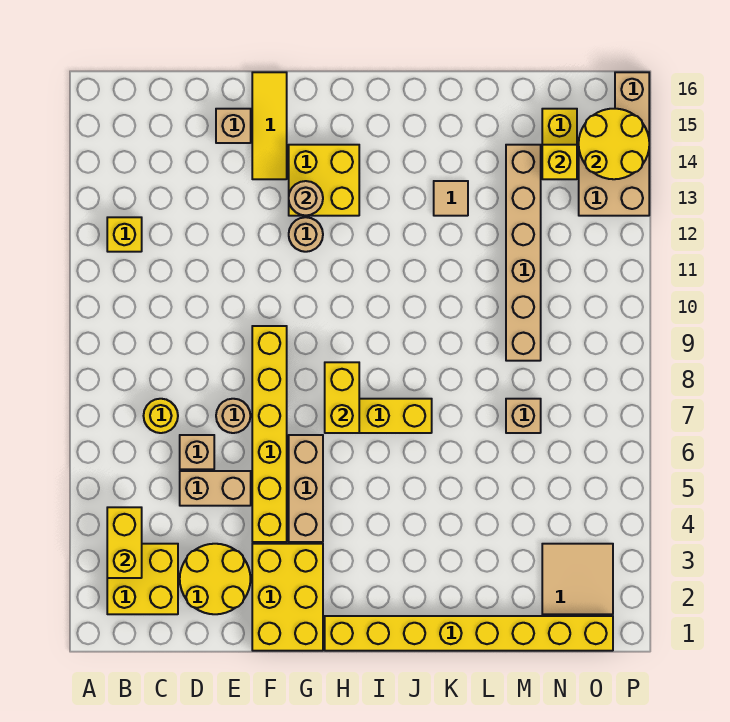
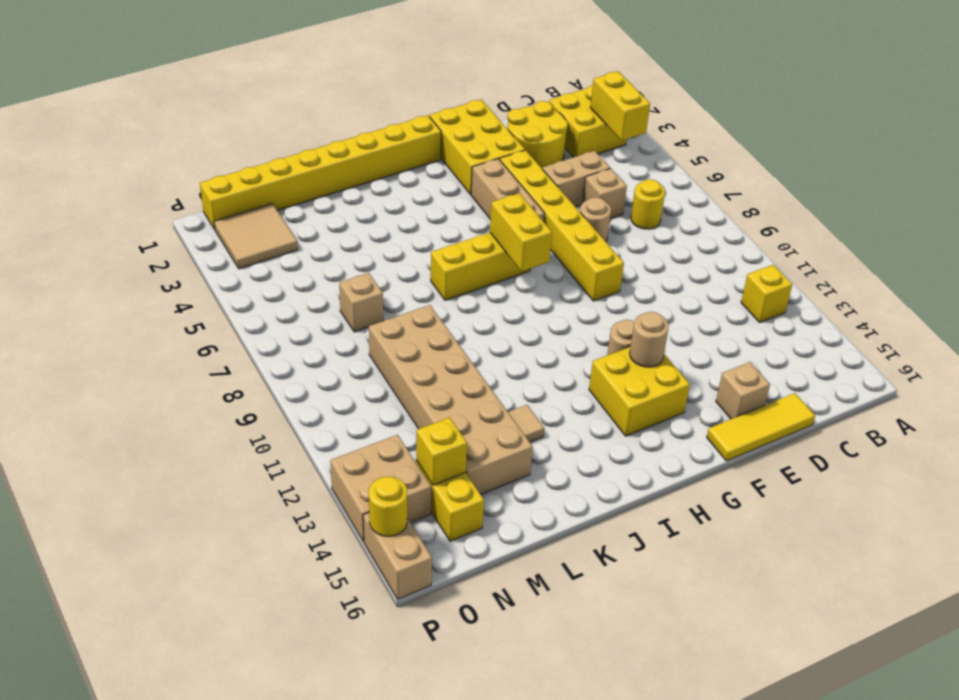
yellow 1x3 tile [252,72,287,179] -> yellow 1x3 tile turned to [707,393,815,461]
tan 1x6 brick [506,145,541,361] -> tan 2x6 brick [369,305,533,495]
yellow 2x2 round brick [579,109,649,179] -> yellow 1x1 round brick [369,477,407,536]

